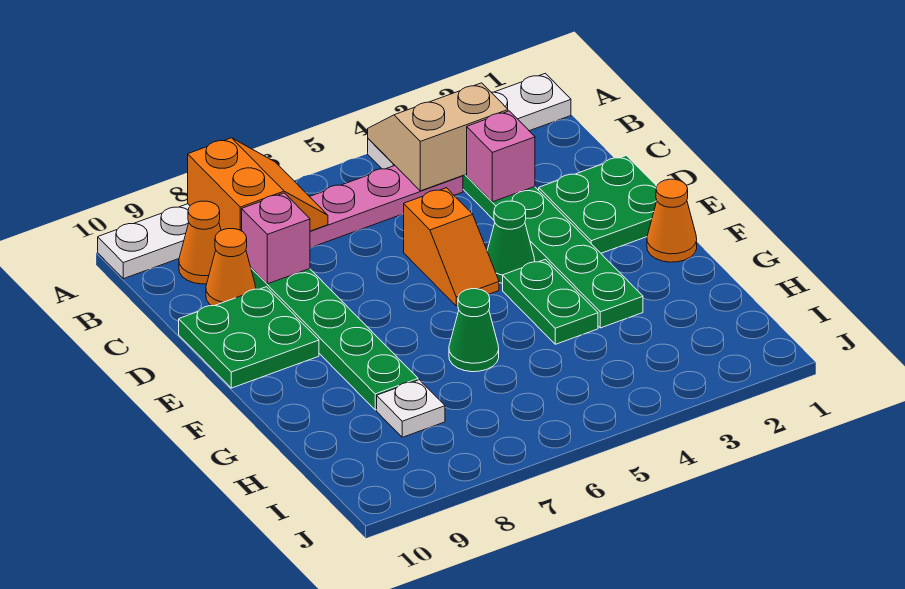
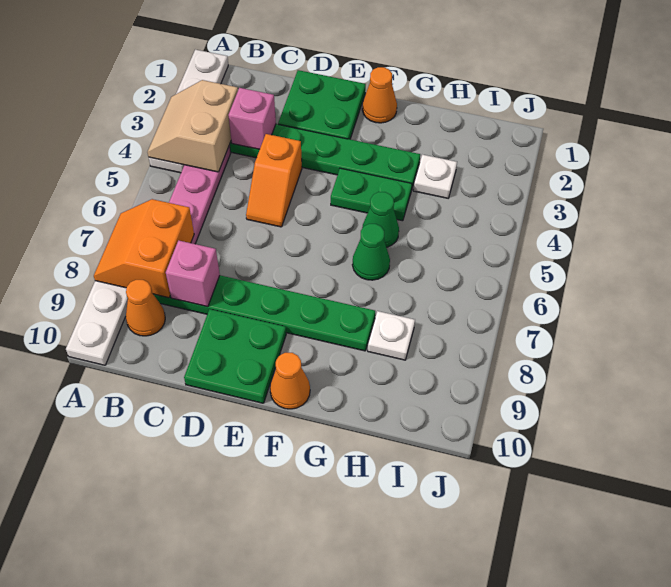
orange 2x2 slope [188,138,328,231] -> orange 2x2 slope turned to [94,199,194,298]
orange 1x1 cone [206,229,256,306] -> orange 1x1 cone moved to [270,353,310,409]
orange 1x2 slope [404,188,499,306] -> orange 1x2 slope turned to [246,134,302,227]
green 1x1 cone [487,201,535,283] -> green 1x1 cone moved to [362,192,399,247]
none -> white 1x1 plate [413,155,457,198]

